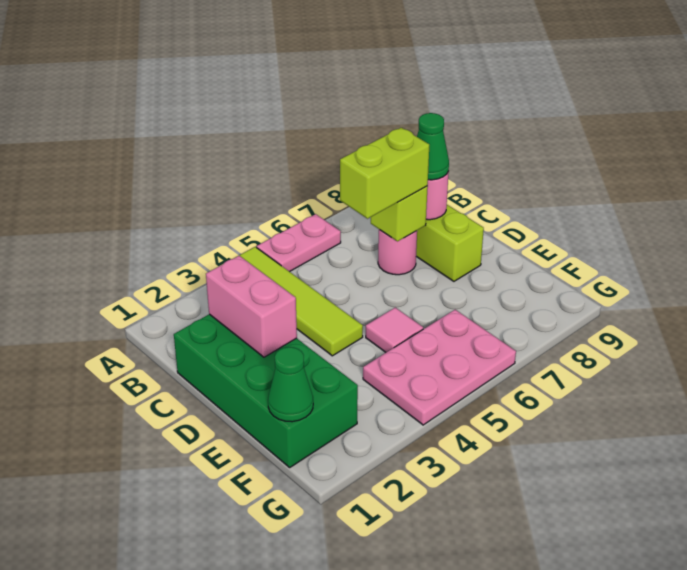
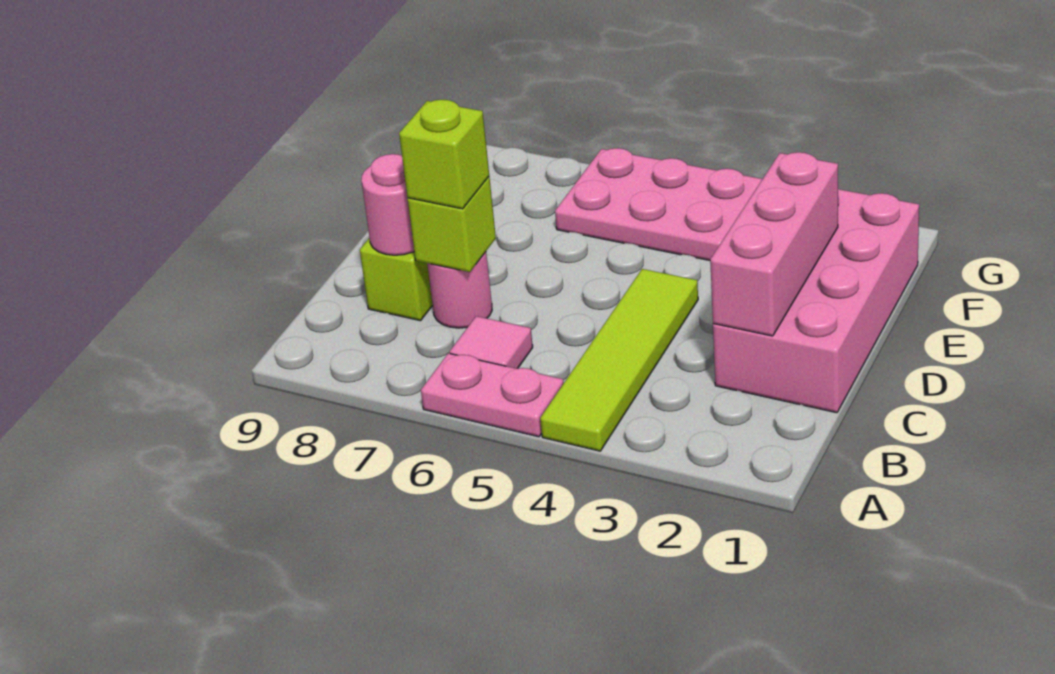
green 2x4 brick [174,314,358,467] -> pink 2x4 brick [713,189,919,413]
pink 1x2 brick [206,256,297,357] -> pink 1x3 brick [710,152,838,336]
lime 1x2 brick [340,128,429,219] -> lime 1x1 brick [399,100,489,209]
green 1x1 cone [417,113,449,180] -> none
pink 1x1 tile [366,307,423,352] -> pink 1x1 tile moved to [450,316,533,369]
green 1x1 cone [268,347,313,422] -> none

